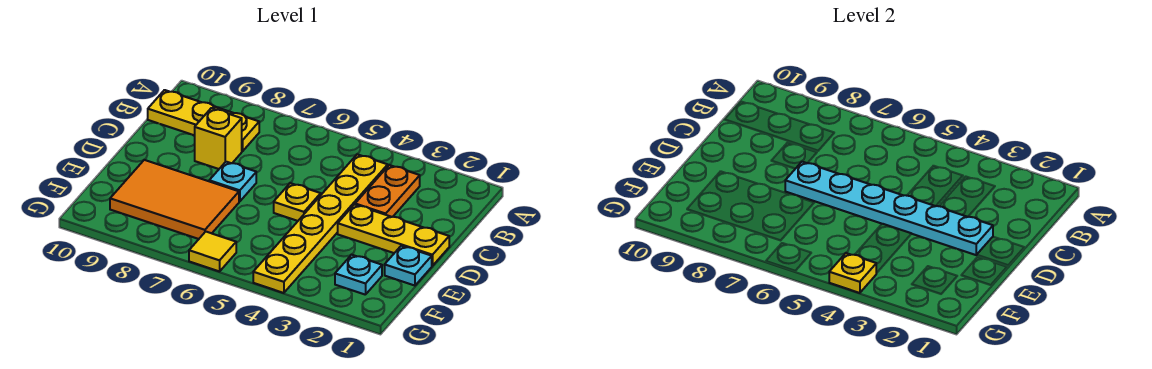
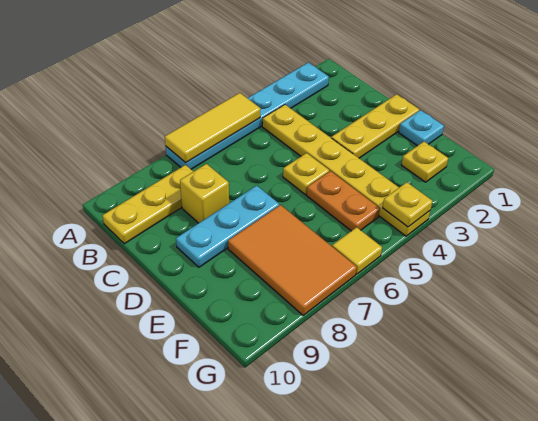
none -> yellow 1x3 tile [165,93,261,163]
orange 1x2 plate [355,165,420,217] -> orange 1x2 plate moved to [307,171,380,231]
cyan 1x6 plate [785,162,993,255] -> cyan 1x6 plate moved to [166,63,329,169]
cyan 1x1 plate [209,162,256,202] -> cyan 1x3 plate [176,186,279,267]
orange 2x3 tile [110,160,239,239] -> orange 2x3 tile turned to [228,205,357,315]
cyan 1x1 plate [335,255,382,295] -> yellow 1x1 plate [402,142,448,182]

